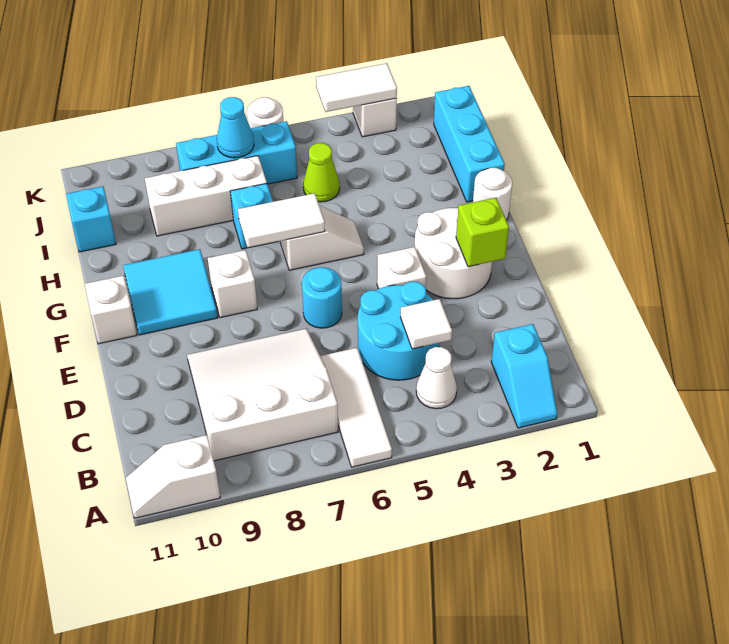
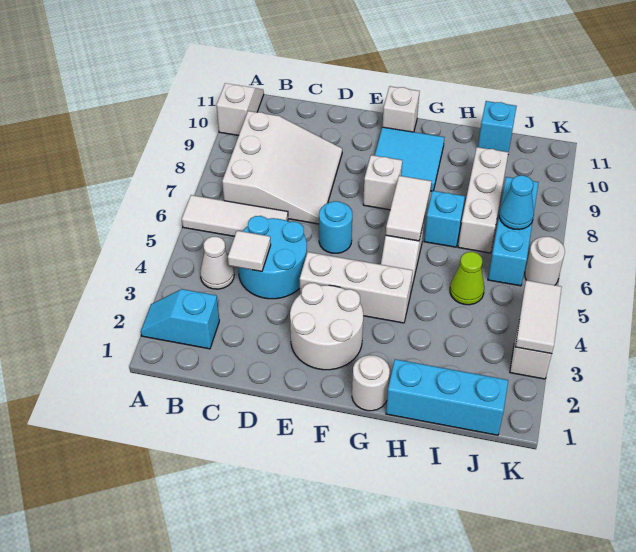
lime 1x1 brick [456,198,509,267] -> none
white 1x1 brick [377,247,426,289] -> white 1x3 brick [300,252,413,323]

